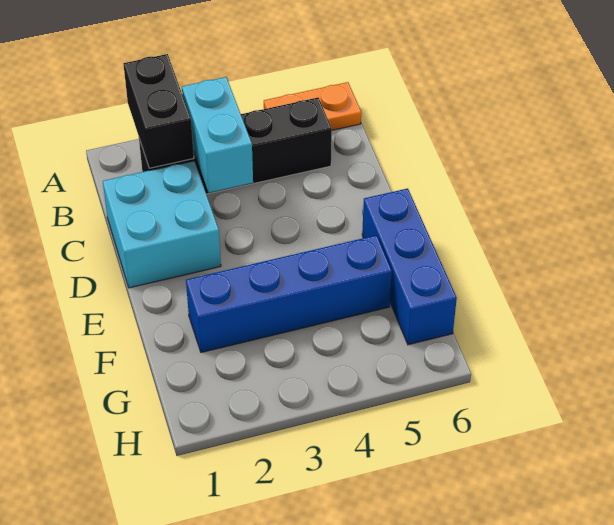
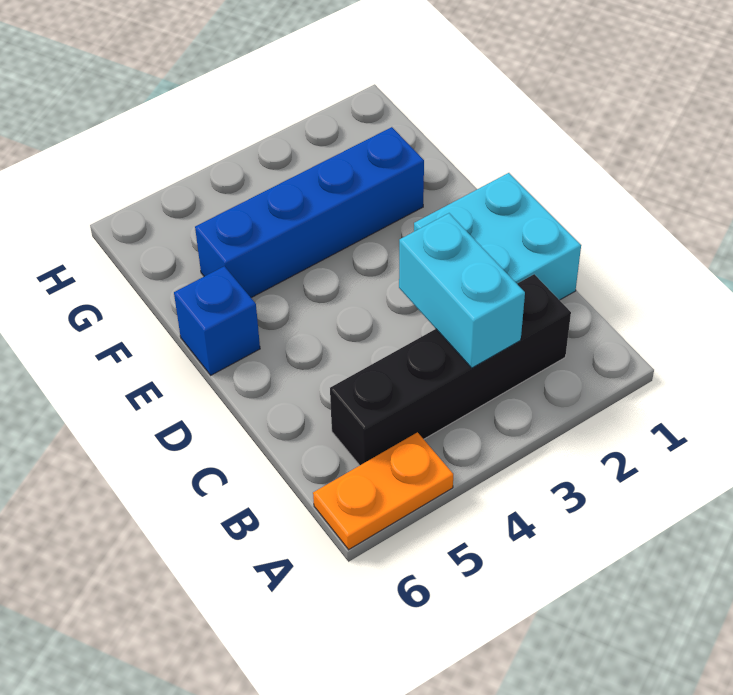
black 1x2 brick [123,54,194,168] -> none
blue 1x3 brick [362,188,457,345] -> blue 1x1 brick [174,266,260,375]

